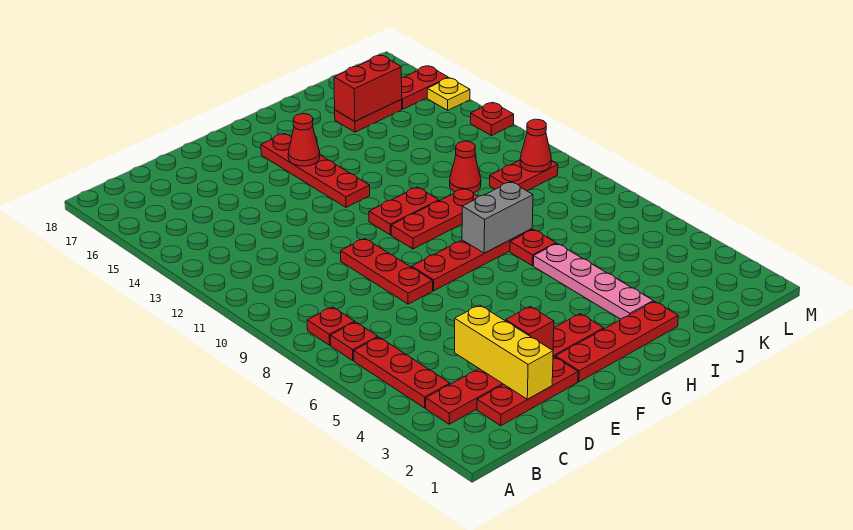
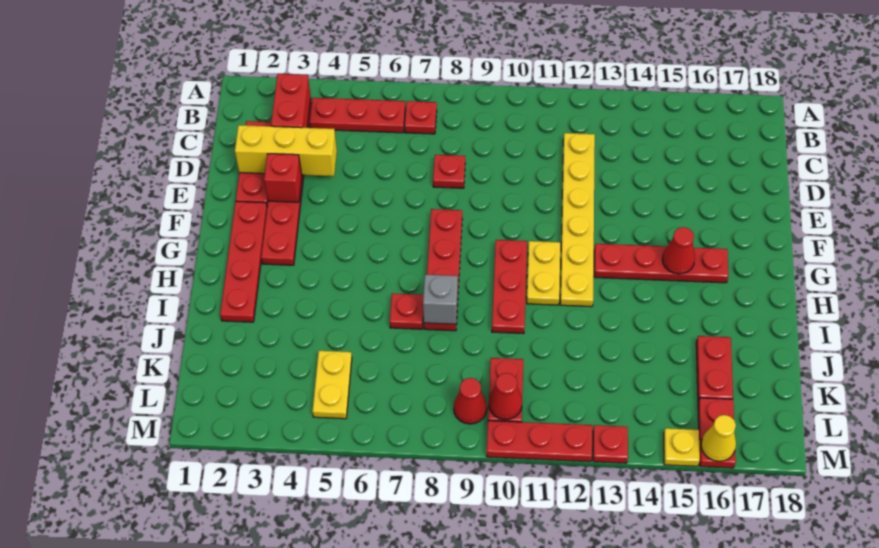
red 1x1 plate [307,307,355,345] -> red 1x1 plate moved to [433,155,465,188]
none -> yellow 1x6 plate [560,133,595,307]
red 1x3 plate [341,238,433,304] -> red 1x3 plate moved to [486,421,592,462]
red 1x2 plate [369,187,439,235] -> yellow 1x2 plate [527,241,560,305]
grey 1x2 brick [462,182,533,253] -> grey 1x1 brick [423,275,458,324]
pink 1x4 plate [533,244,653,319] -> none
red 1x1 cone [450,141,481,193] -> red 1x1 cone moved to [454,378,487,424]
red 1x2 brick [334,55,402,121] -> red 1x2 brick moved to [271,74,311,128]
none -> yellow 1x2 plate [312,351,352,419]
none -> yellow 1x1 cone [701,415,736,461]

